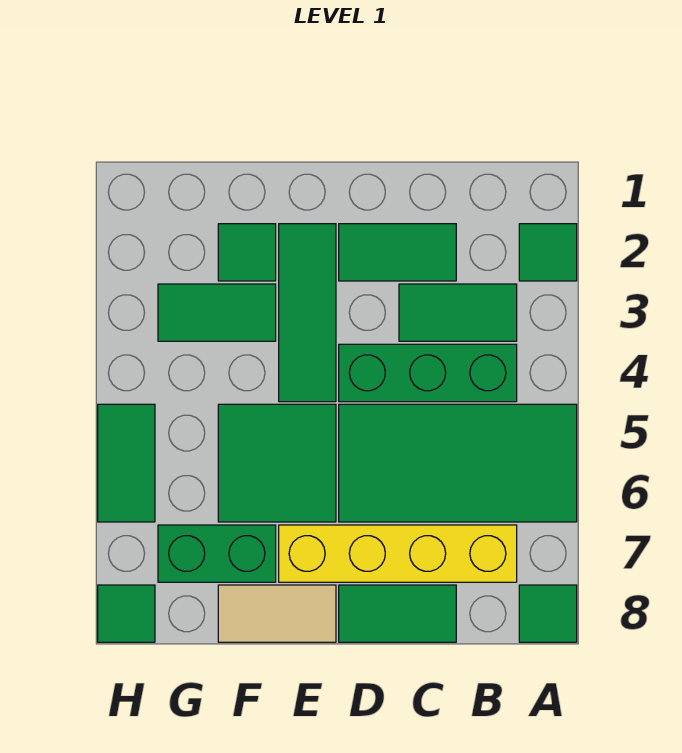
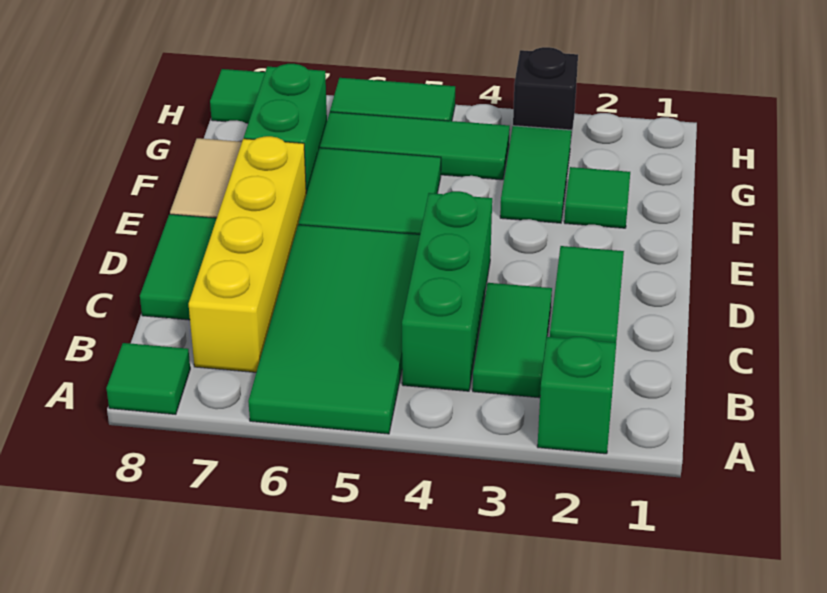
green 1x1 tile [519,224,577,281] -> green 1x1 brick [537,337,616,454]
green 1x3 tile [279,224,336,402] -> green 1x3 tile moved to [320,112,510,180]
none -> black 1x1 brick [513,47,578,146]

